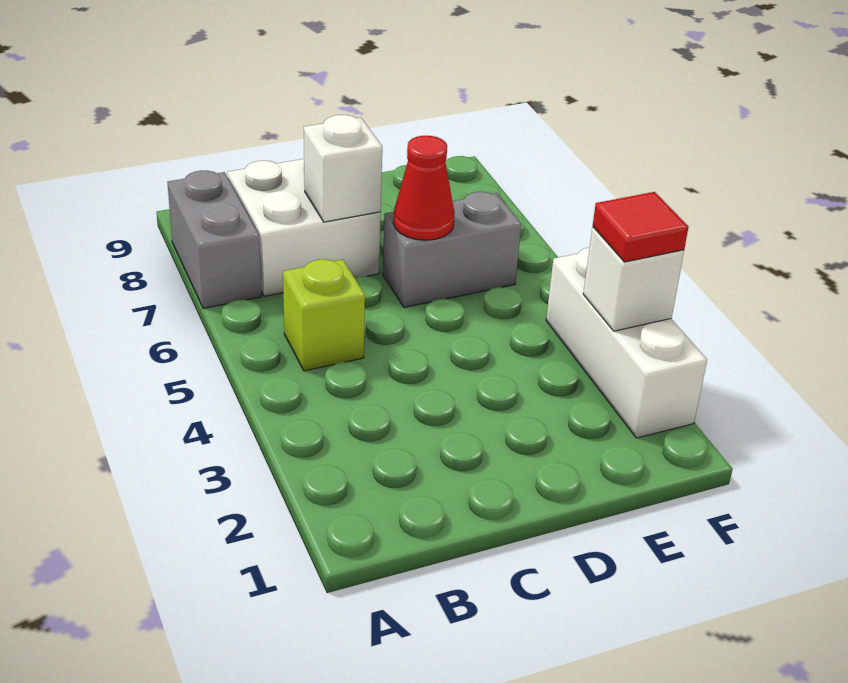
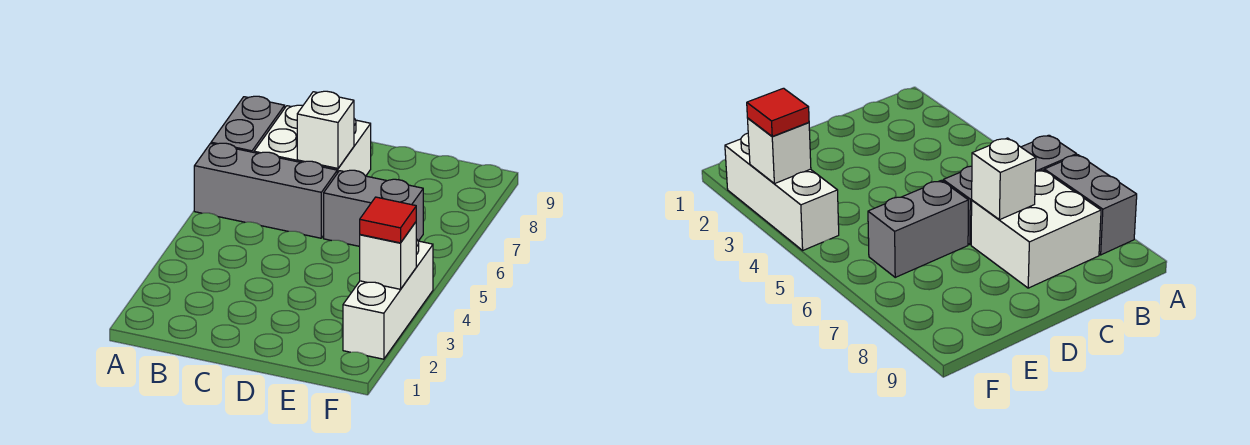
none -> grey 1x3 brick [194,143,337,238]
lime 1x1 brick [283,259,365,371] -> none
red 1x1 cone [393,136,454,240] -> none

